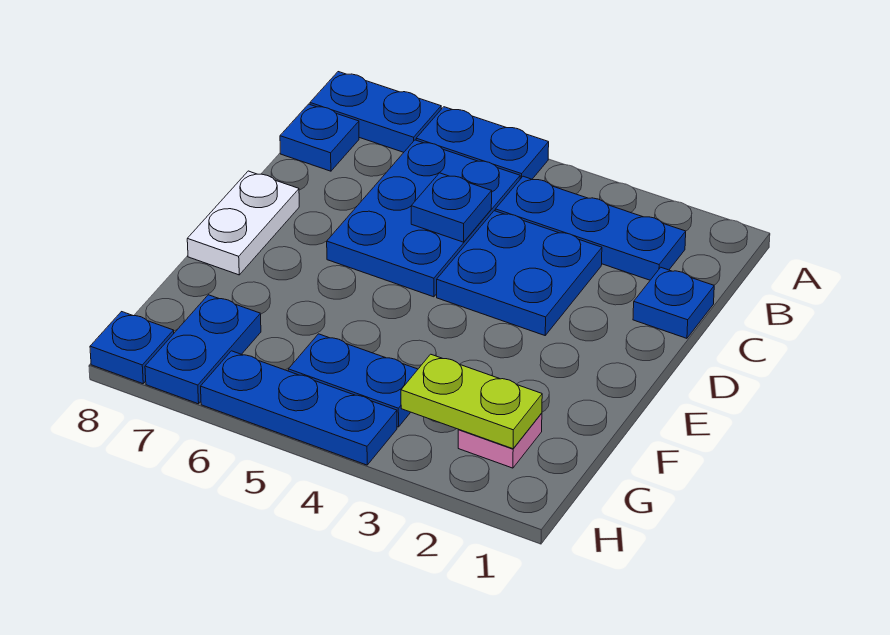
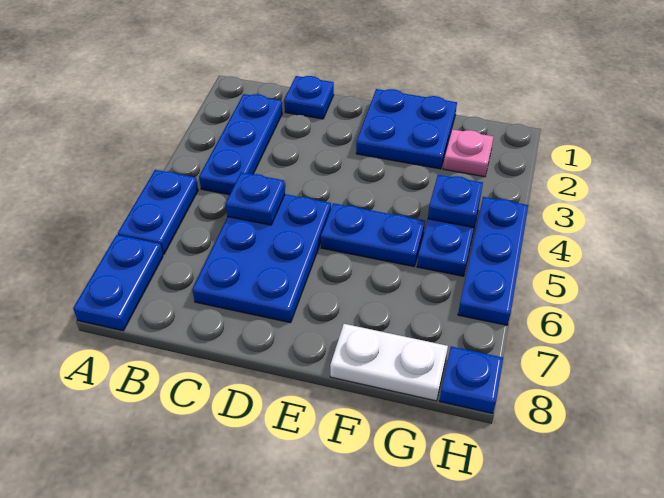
blue 2x3 plate [327,140,520,297] -> blue 2x3 plate turned to [192,194,331,323]
blue 1x1 plate [280,104,359,171] -> blue 1x1 plate moved to [428,175,483,227]
blue 2x2 plate [437,211,602,335] -> blue 2x2 plate moved to [356,89,457,169]
white 1x2 plate [187,171,299,275] -> white 1x2 plate moved to [330,324,448,401]
lime 1x2 plate [401,354,542,449] -> none
blue 1x2 plate [145,295,261,404] -> blue 1x2 plate moved to [321,203,425,266]

